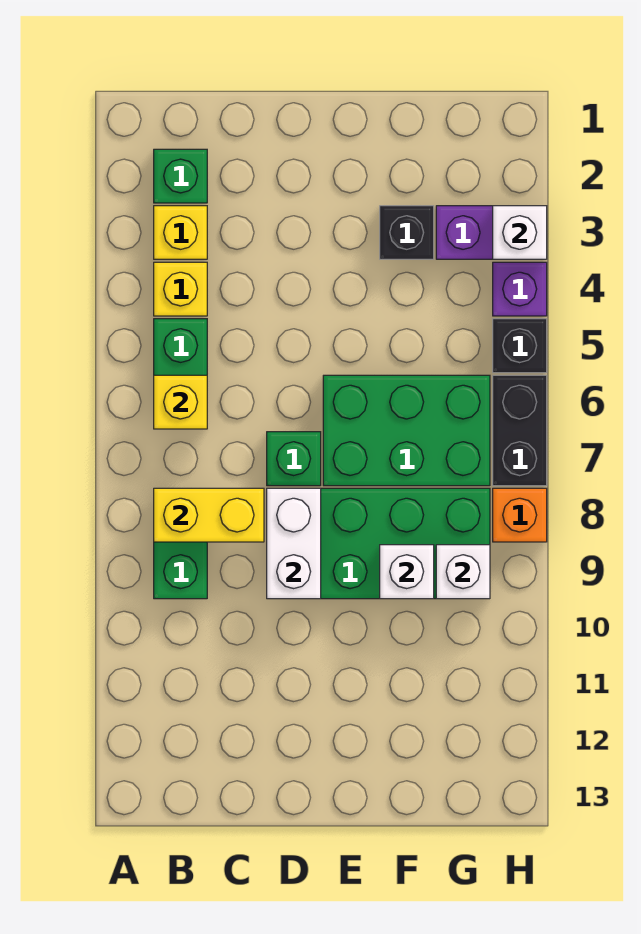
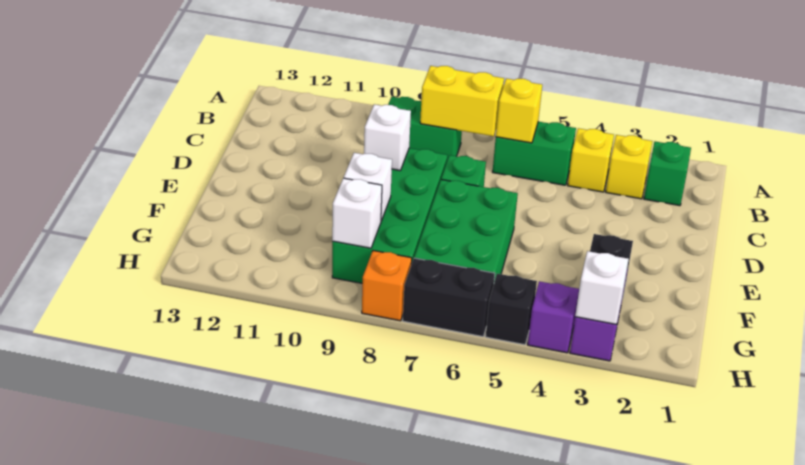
yellow 1x2 brick [154,488,264,542] -> yellow 1x2 brick turned to [420,66,504,136]
white 1x2 brick [267,488,321,599] -> white 1x1 brick [364,104,411,170]

